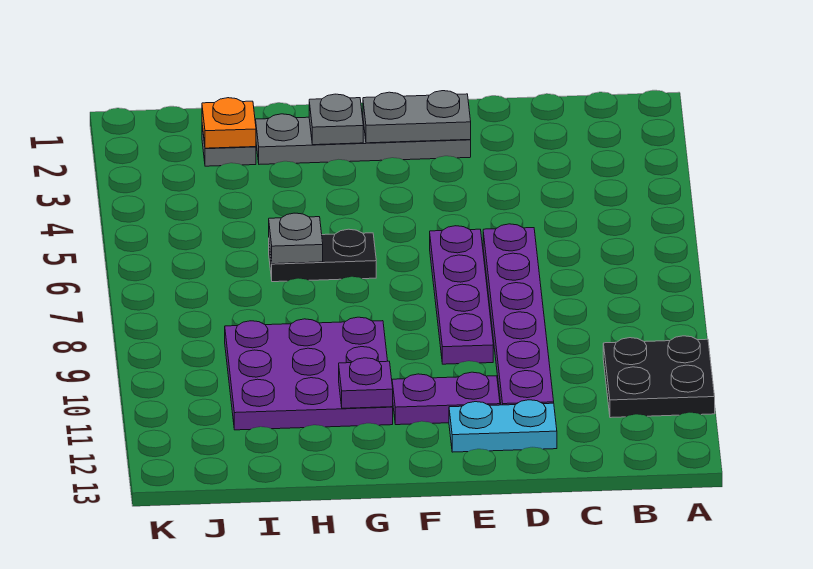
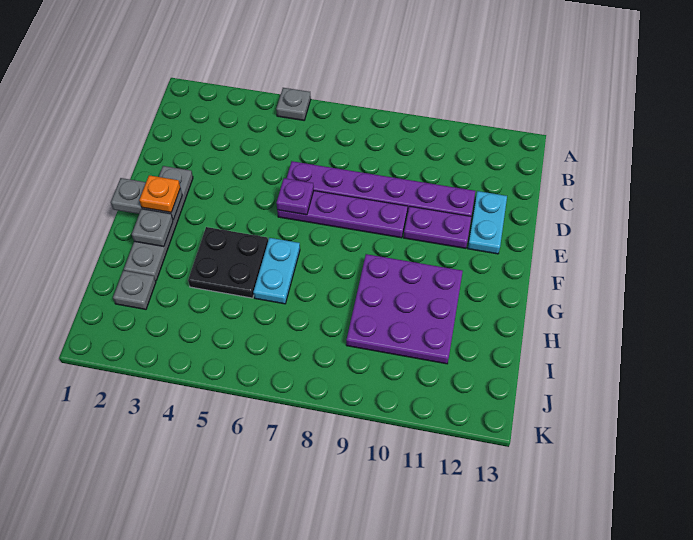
black 2x2 plate [603,336,715,418] -> black 2x2 plate moved to [188,227,268,298]
grey 1x2 plate [363,91,471,143] -> grey 1x2 plate turned to [111,178,182,220]
purple 1x2 plate [392,372,500,425] -> purple 1x2 plate turned to [404,206,471,248]
black 1x2 plate [269,229,376,282] -> cyan 1x2 plate [253,238,300,304]
purple 1x1 plate [339,358,393,408] -> purple 1x1 plate moved to [277,178,314,215]
grey 1x1 plate [269,213,323,264] -> grey 1x1 plate moved to [276,88,311,120]
orange 1x1 plate [202,98,256,148] -> orange 1x1 plate moved to [139,175,180,212]

